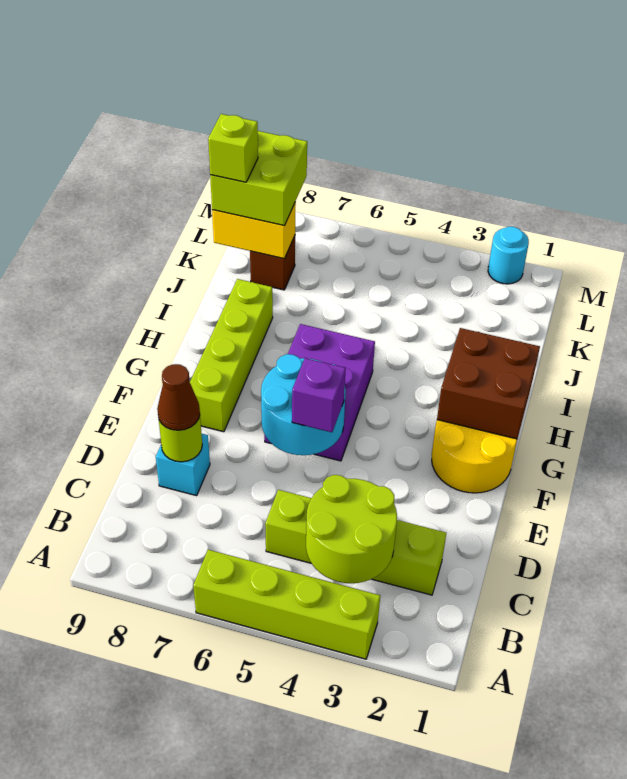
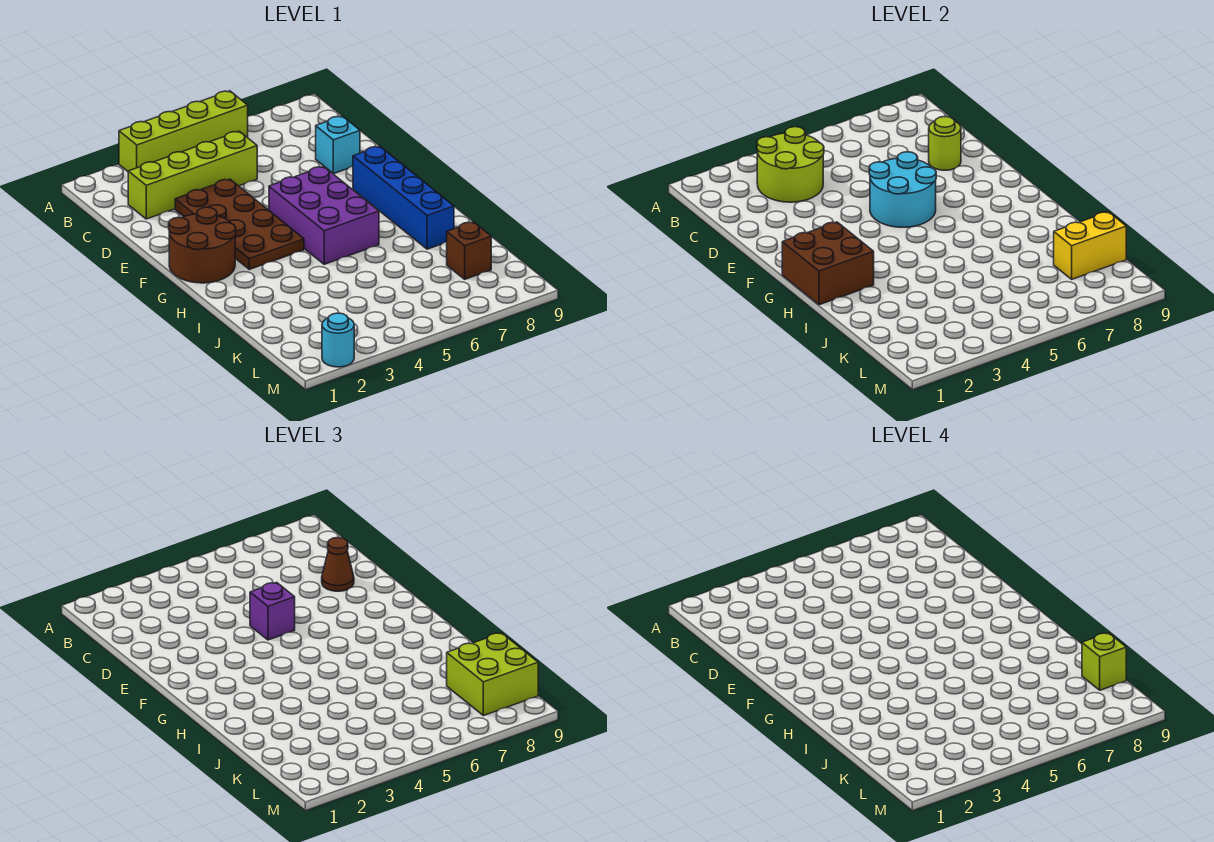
none -> brown 2x4 plate [175,179,304,269]
yellow 2x2 round brick [432,420,517,493] -> brown 2x2 round brick [169,207,236,283]
lime 1x4 brick [190,279,273,432] -> blue 1x4 brick [353,146,454,249]

